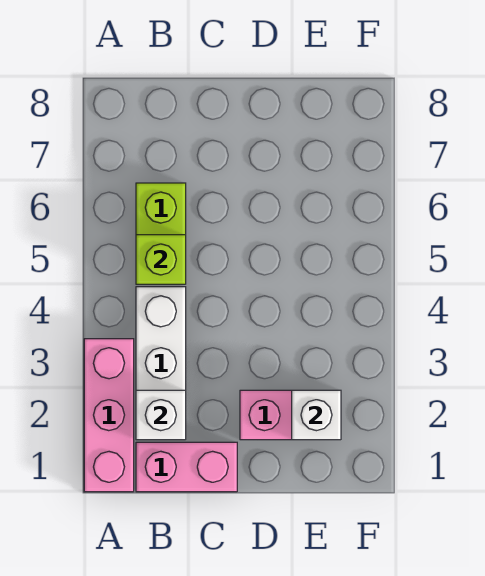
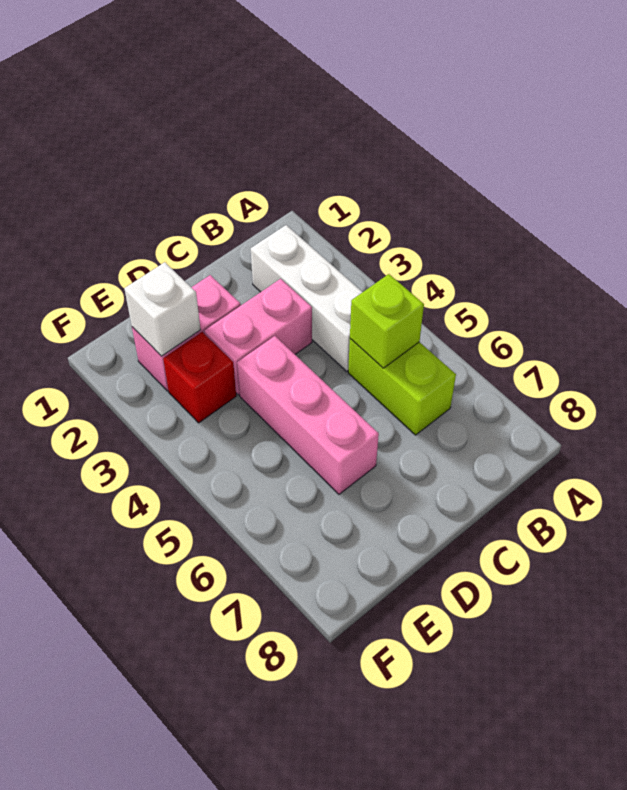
pink 1x3 brick [84,339,134,492] -> pink 1x3 brick moved to [237,336,379,494]
pink 1x2 brick [136,442,237,492] -> pink 1x2 brick moved to [204,279,312,395]
white 1x1 brick [136,390,186,440] -> none
none -> red 1x1 brick [163,332,236,423]

